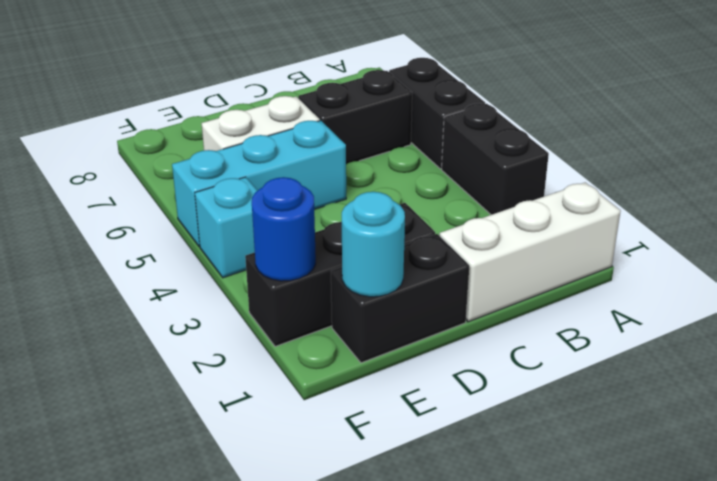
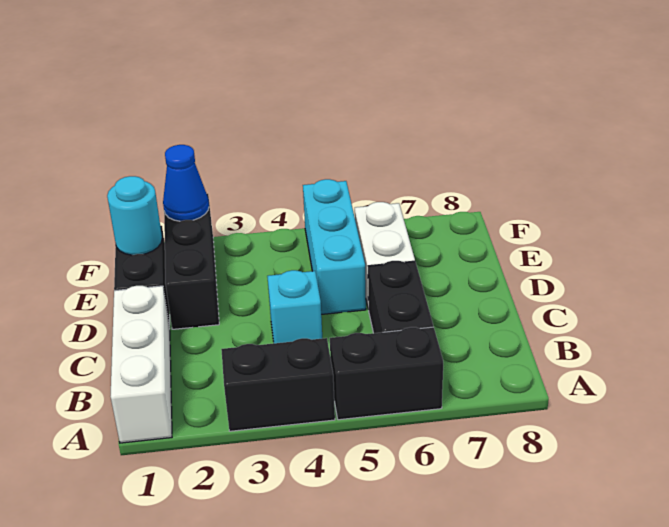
blue 1x1 round brick [252,177,316,281] -> blue 1x1 cone [163,145,209,221]
cyan 1x1 brick [195,177,258,278] -> cyan 1x1 brick moved to [267,270,322,343]

